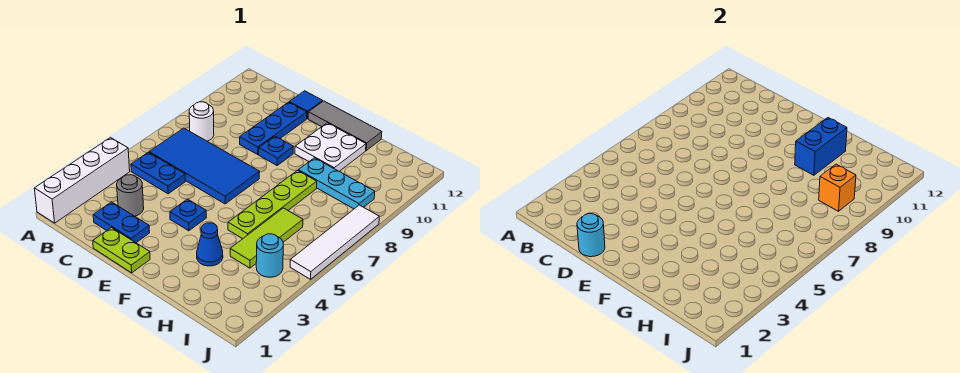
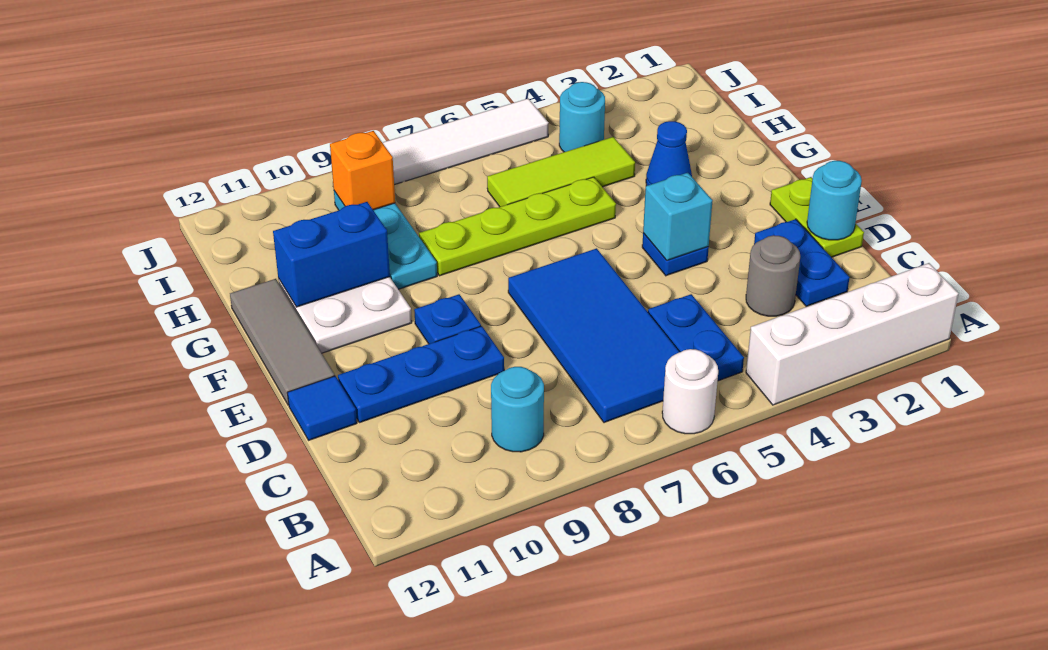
white 1x1 round brick [189,102,214,141] -> white 1x1 round brick moved to [662,349,718,434]
none -> cyan 1x1 round brick [491,367,544,452]
none -> cyan 1x1 brick [643,173,713,260]

